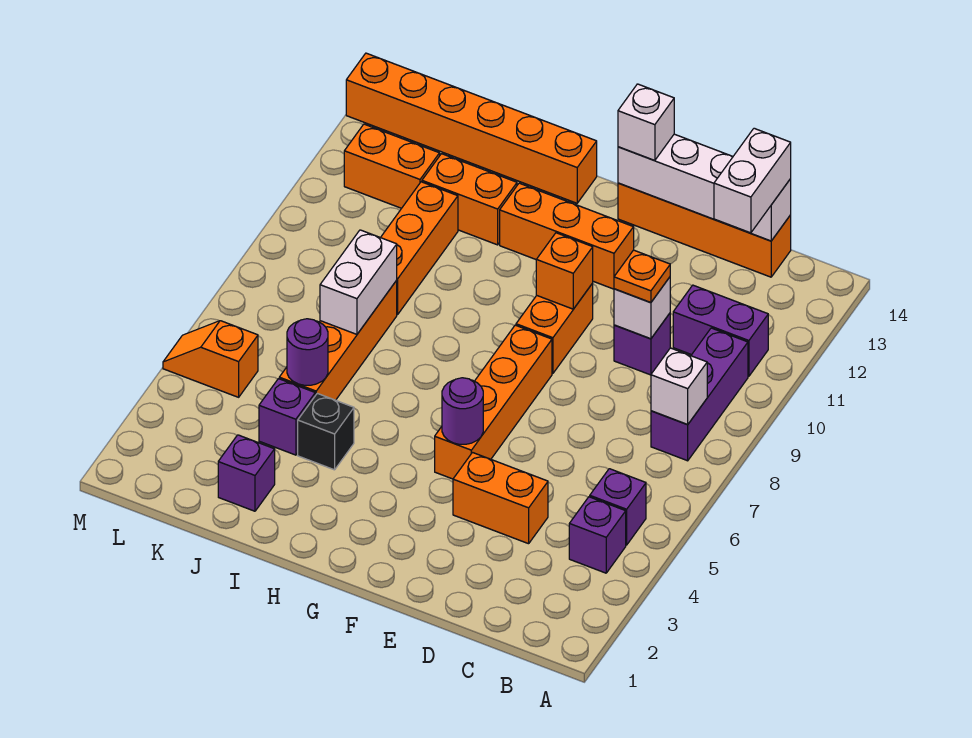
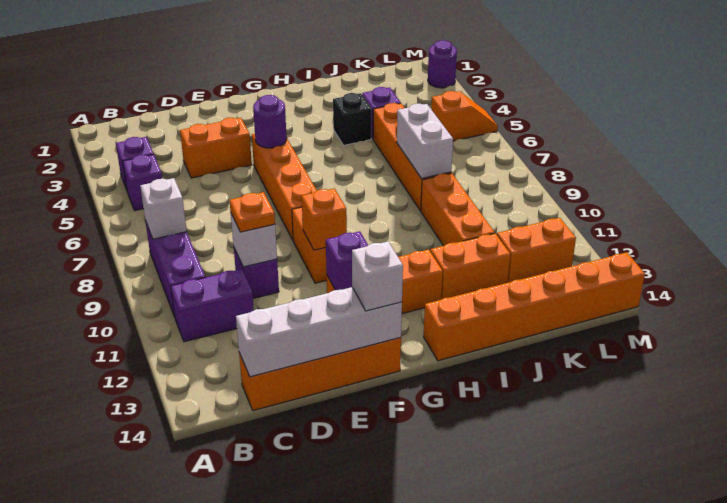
white 1x2 brick [714,128,791,233] -> none
purple 1x1 brick [218,435,275,511] -> purple 1x1 brick moved to [326,231,368,290]
purple 1x1 round brick [287,319,328,385] -> purple 1x1 round brick moved to [428,40,457,88]

